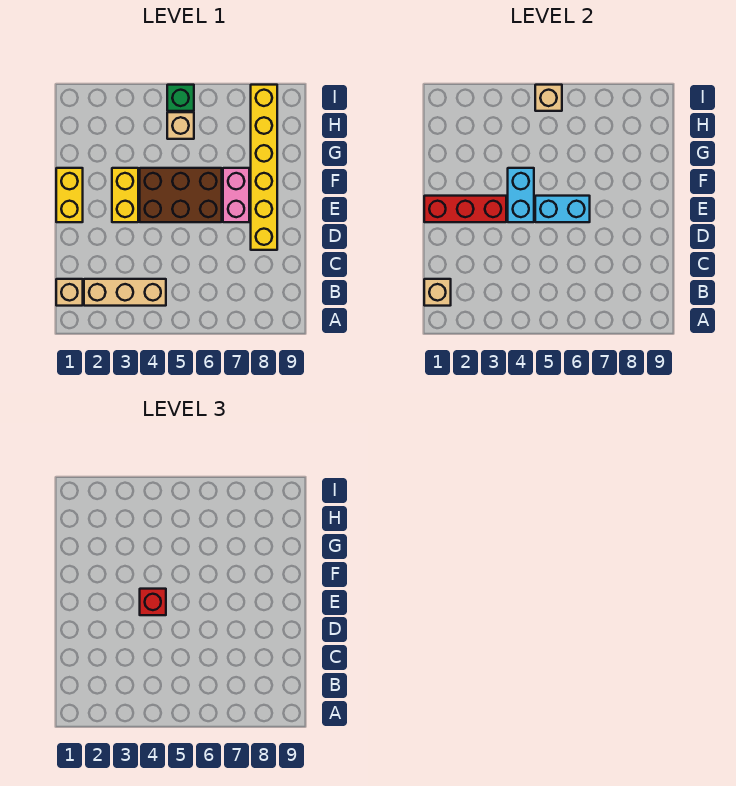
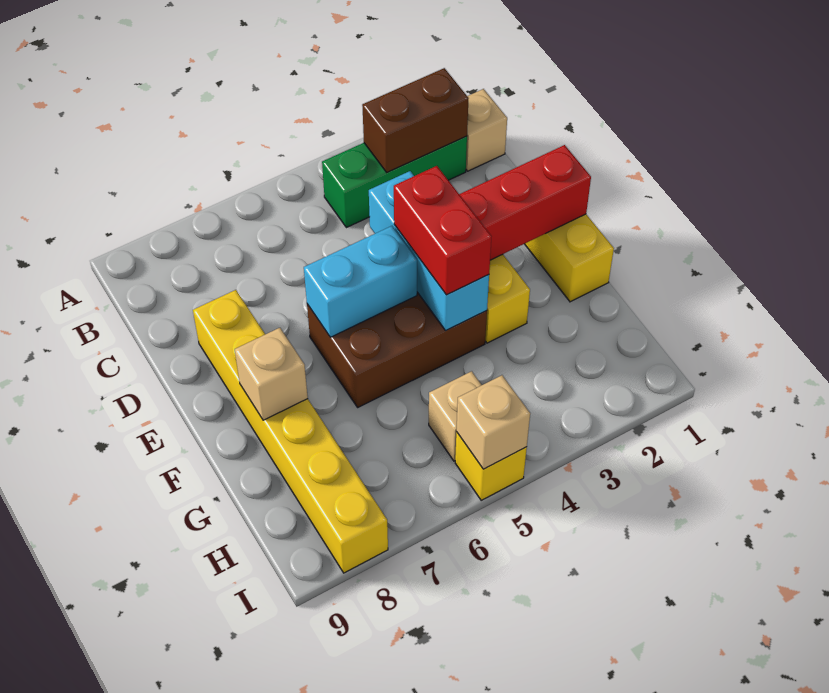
tan 1x1 brick [424,279,451,306] -> tan 1x1 brick moved to [235,328,308,420]
tan 1x3 brick [84,279,166,306] -> green 1x3 brick [322,136,467,228]
none -> brown 1x2 brick [362,68,469,172]
cyan 1x2 brick [508,168,534,222] -> cyan 1x3 brick [369,171,489,331]
red 1x1 brick [140,589,166,615] -> red 1x2 brick [394,166,491,295]
pink 1x2 brick [223,168,249,222] -> none
green 1x1 brick [167,85,194,111] -> yellow 1x1 brick [455,432,527,500]

